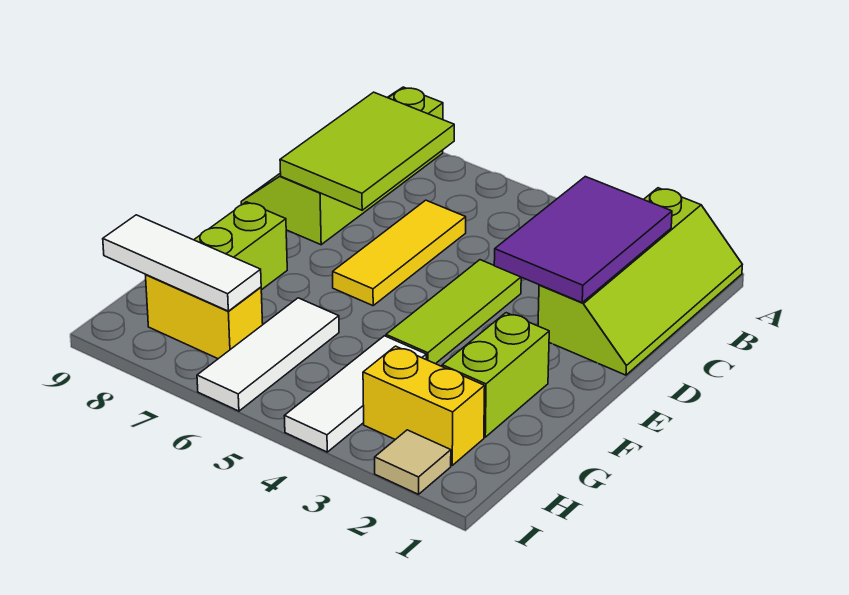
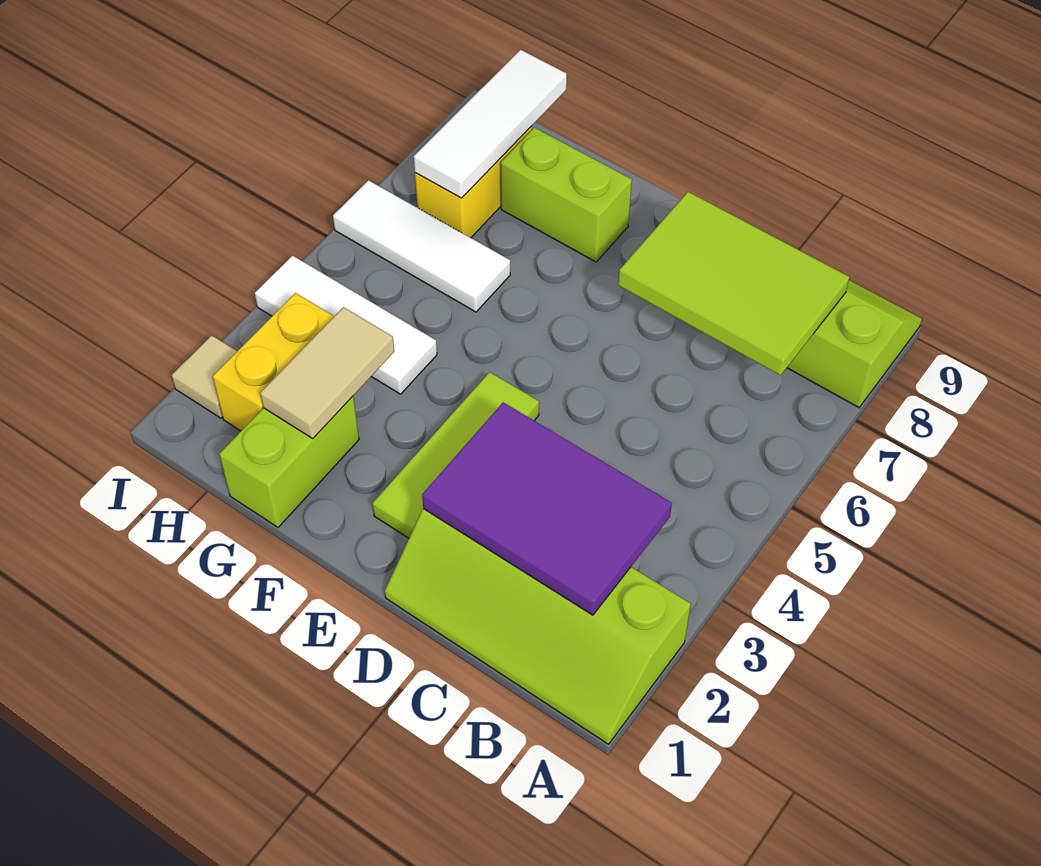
yellow 1x3 tile [333,200,466,306] -> none
lime 1x3 tile [386,260,521,364] -> lime 1x3 tile turned to [373,372,539,538]
lime 1x2 brick [442,313,549,437] -> lime 1x2 brick turned to [219,396,359,527]
none -> tan 1x2 tile [260,307,394,438]

